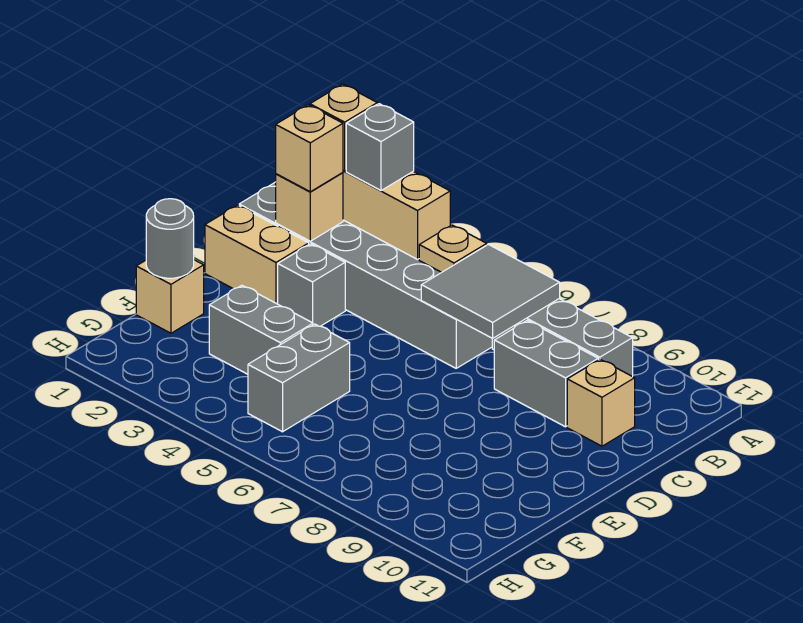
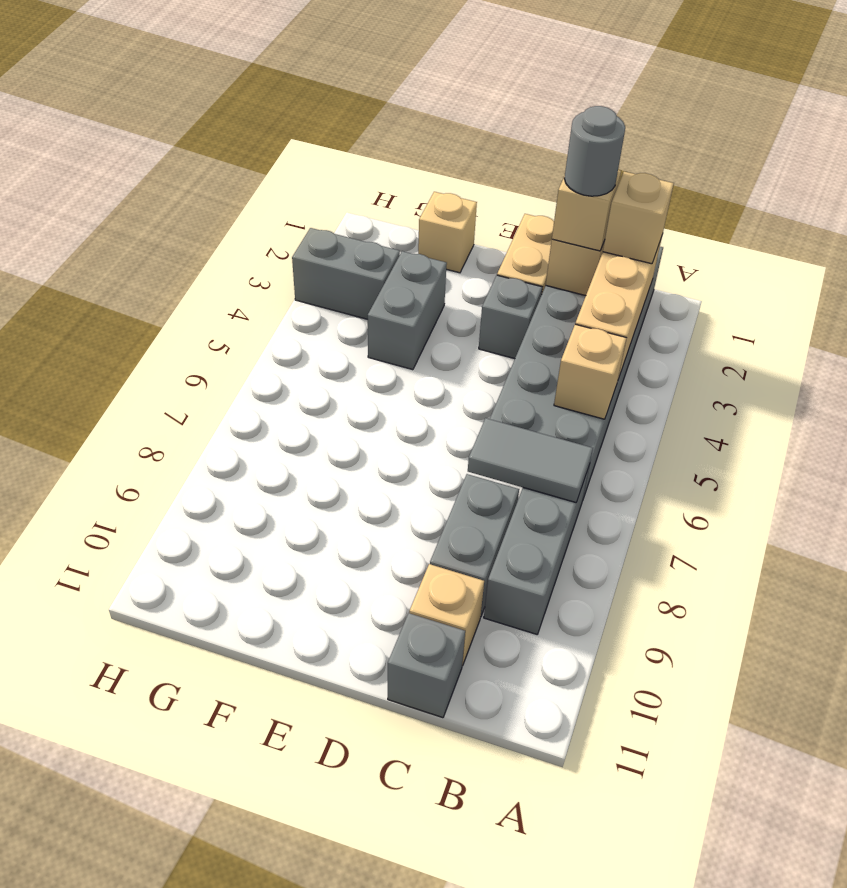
grey 1x1 brick [346,104,414,190] -> grey 1x1 brick moved to [388,613,465,718]
tan 1x1 plate [419,225,487,272] -> tan 1x1 brick [554,324,627,419]
grey 2x2 tile [421,244,560,339] -> grey 1x2 tile [468,418,593,502]
grey 1x1 round brick [146,199,194,278] -> grey 1x1 round brick moved to [564,106,625,196]
grey 1x2 brick [248,324,350,432] -> grey 1x2 brick moved to [292,228,400,319]

